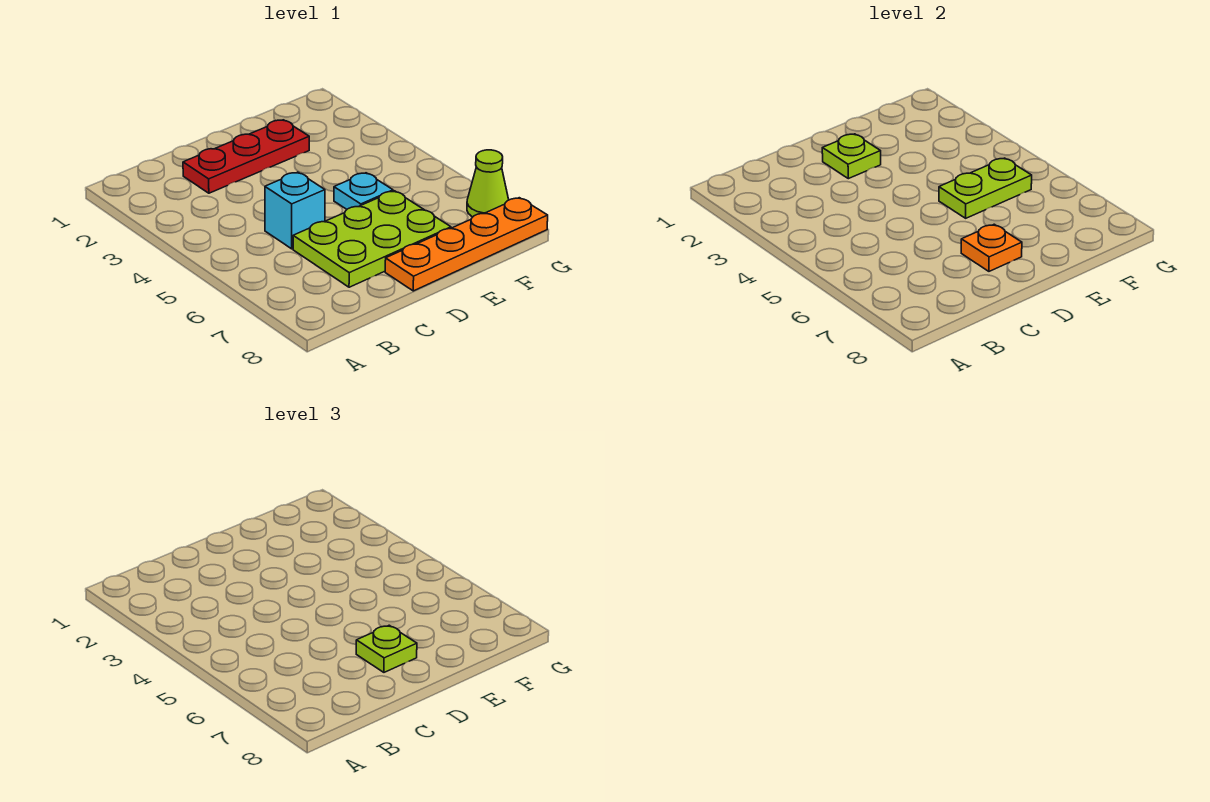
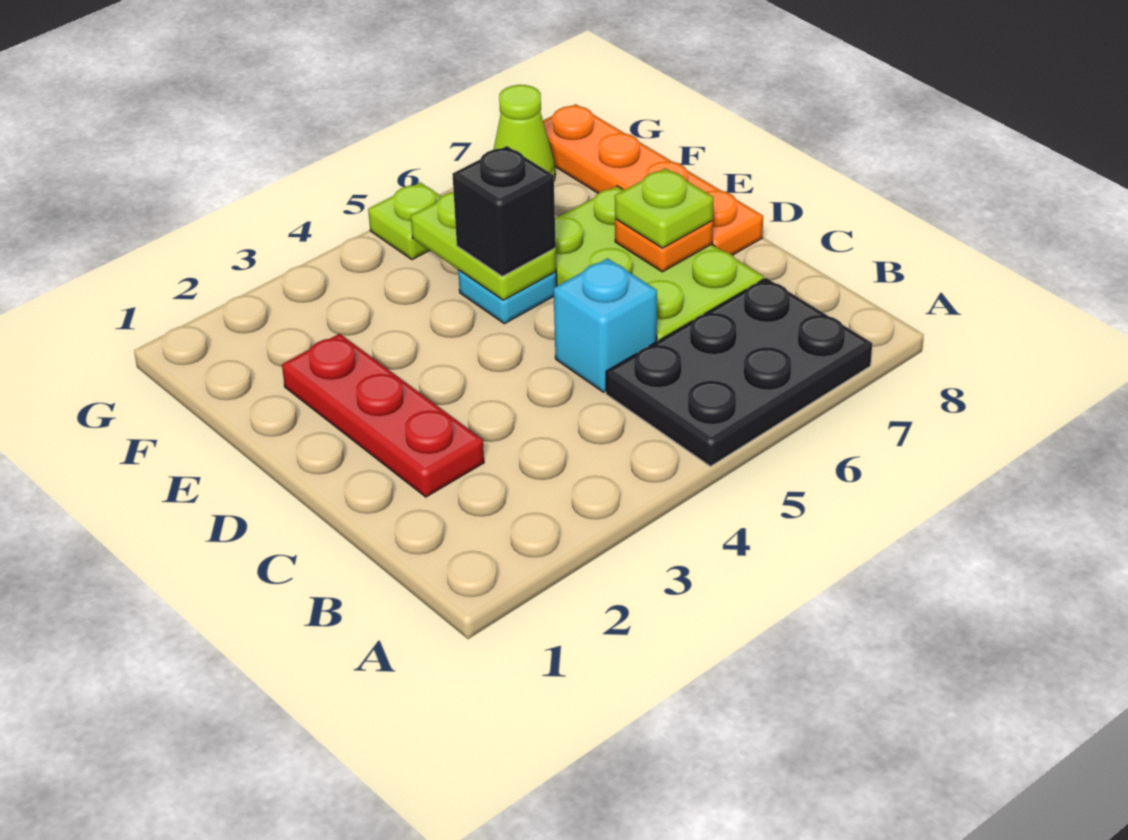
none -> black 2x3 plate [606,278,872,466]
lime 1x1 plate [822,134,881,179] -> lime 1x1 plate moved to [368,182,442,260]
none -> black 1x1 brick [453,146,556,276]

